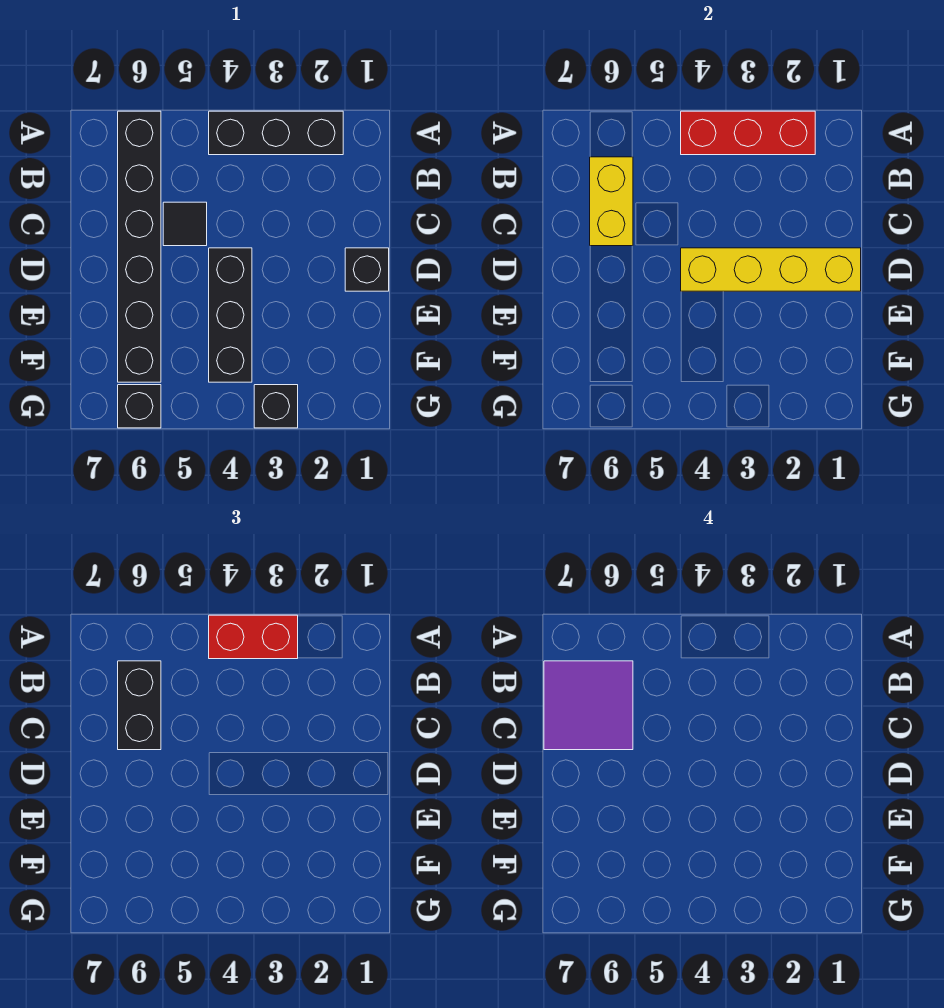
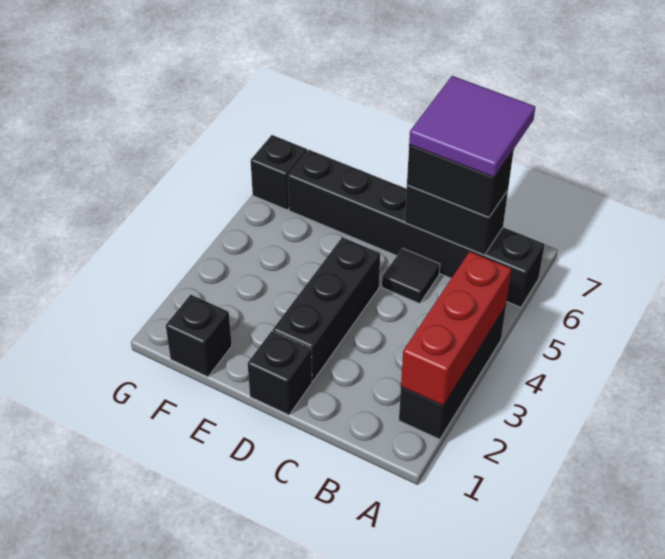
red 1x2 brick [209,615,298,659] -> none
yellow 1x2 brick [590,157,633,246] -> black 1x2 brick [405,185,508,255]
yellow 1x4 brick [681,248,861,291] -> none
black 1x3 brick [209,248,252,382] -> black 1x3 brick turned to [273,237,380,381]
black 1x1 brick [254,385,298,428] -> black 1x1 brick moved to [166,295,232,377]

